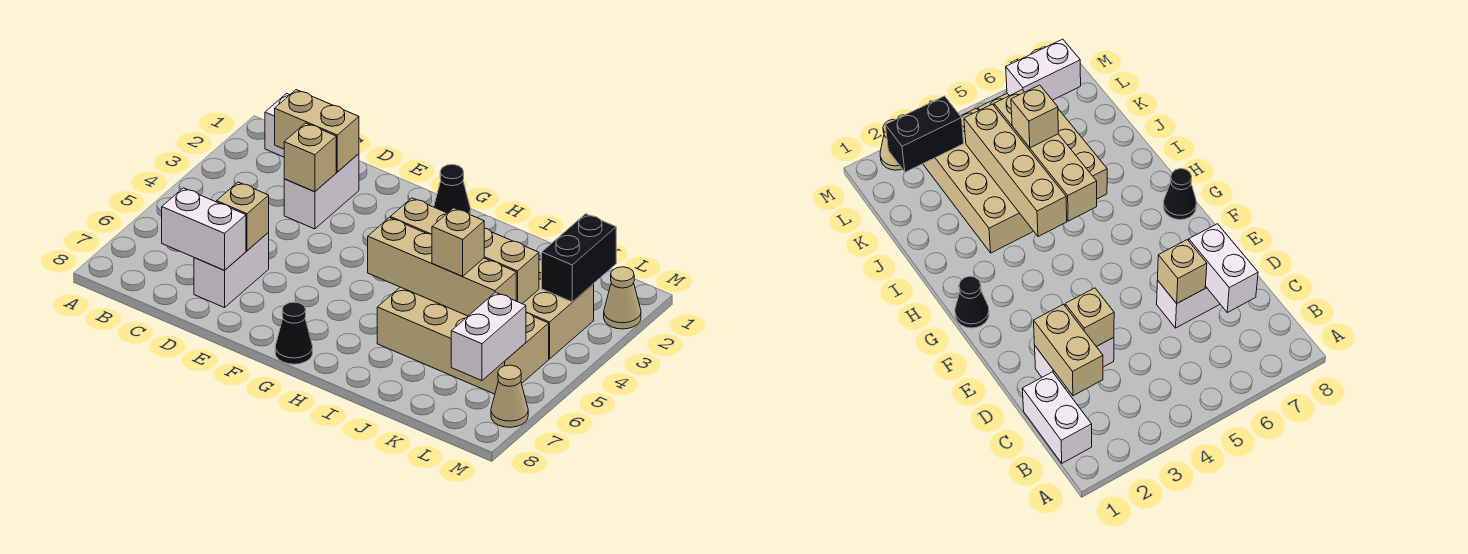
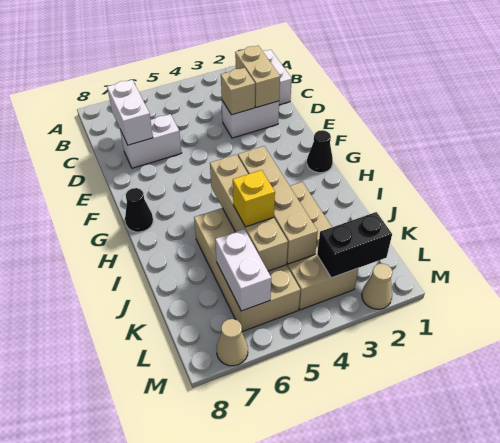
tan 1x1 brick [217,182,269,250] -> none
tan 1x1 brick [432,208,484,276] -> yellow 1x1 brick [233,170,275,227]
white 1x2 brick [451,292,526,381] -> white 1x2 brick turned to [215,229,271,311]

